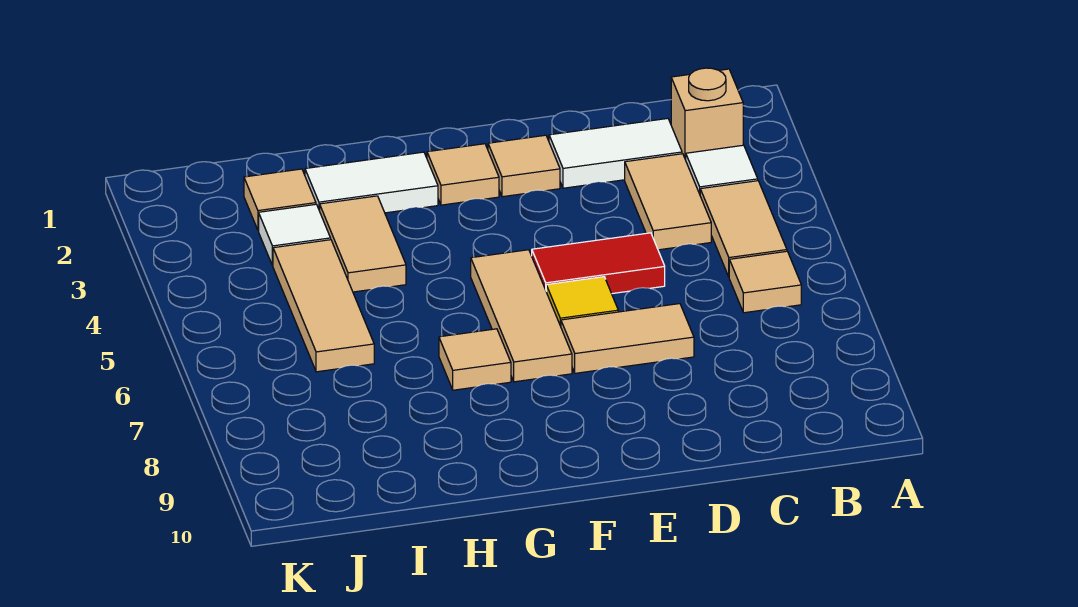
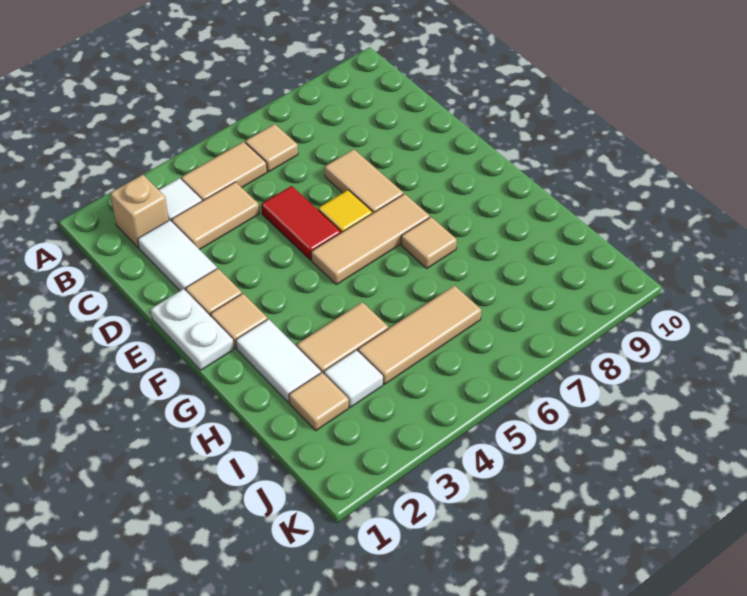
none -> white 1x2 plate [151,289,234,370]

